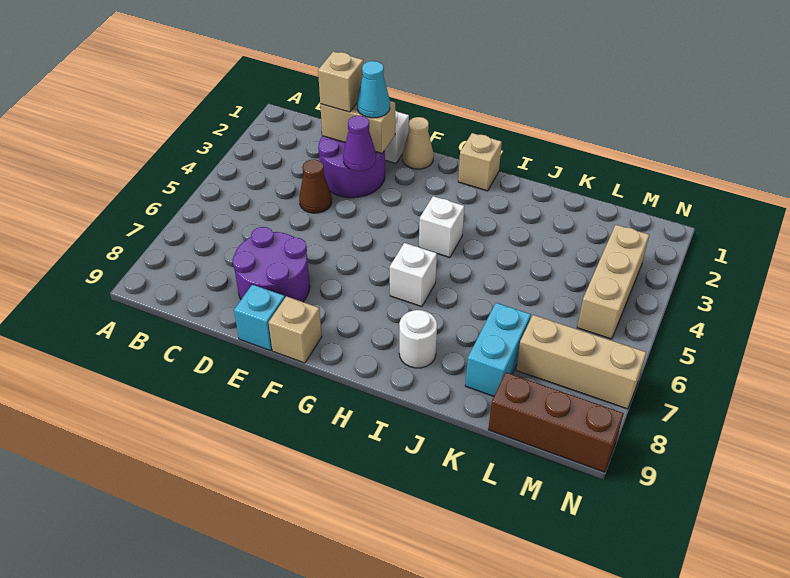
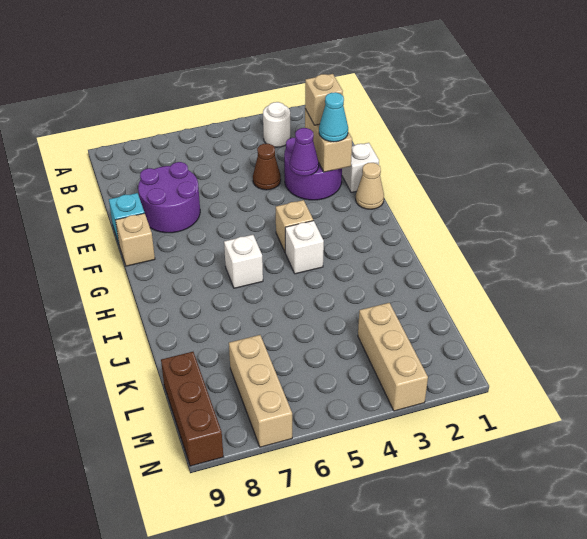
tan 1x1 brick [458,133,502,191] -> tan 1x1 brick moved to [276,200,313,252]
white 1x1 round brick [399,310,437,368] -> white 1x1 round brick moved to [263,102,290,147]
cyan 1x2 brick [465,303,531,396] -> none
tan 1x3 brick [577,225,649,339] -> tan 1x3 brick turned to [358,303,428,411]

